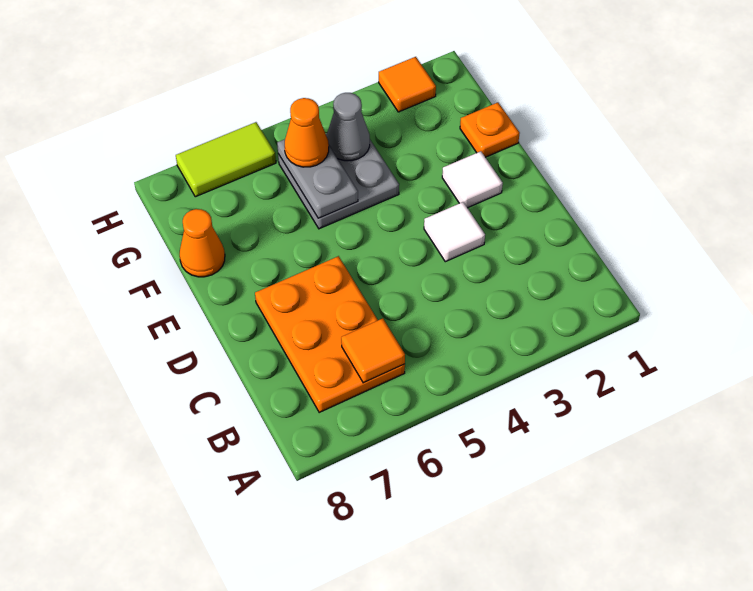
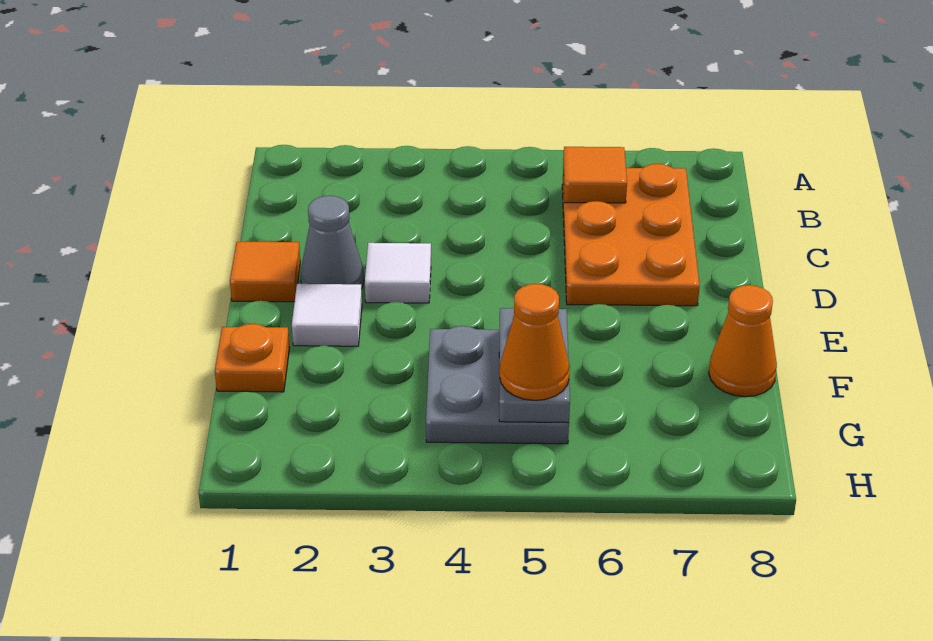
grey 1x1 cone [327,93,370,161] -> grey 1x1 cone moved to [300,196,364,289]
orange 1x1 tile [379,57,436,112] -> orange 1x1 tile moved to [230,242,300,302]
lime 1x2 tile [176,122,276,197] -> none

